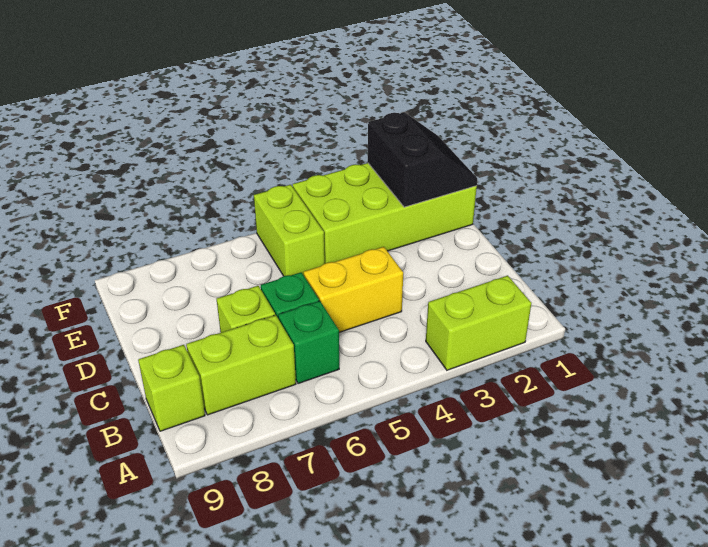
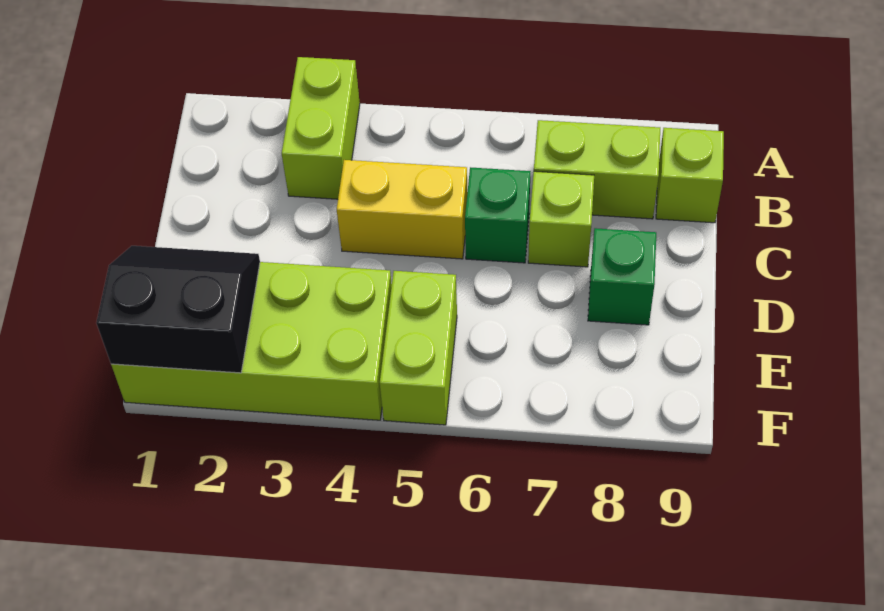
lime 1x2 brick [426,276,531,370] -> lime 1x2 brick turned to [282,57,360,199]
green 1x1 brick [278,301,339,384] -> green 1x1 brick moved to [588,228,656,325]
black 2x2 slope [368,112,477,207] -> black 2x2 slope turned to [96,246,260,373]

